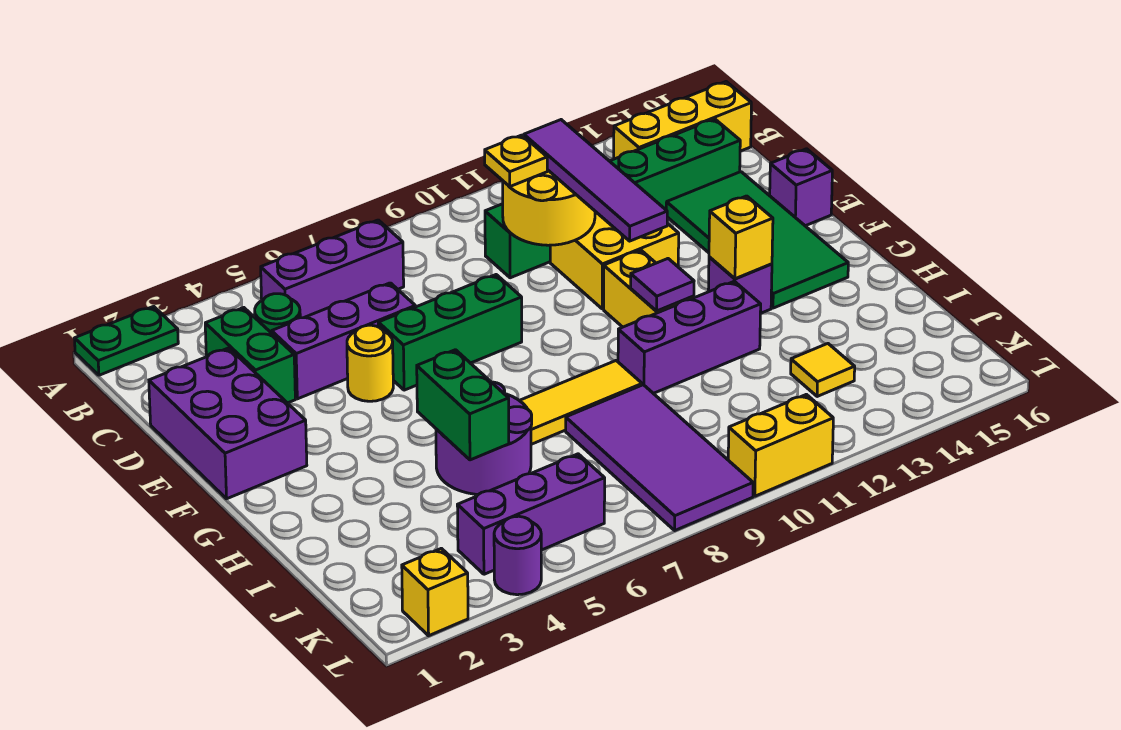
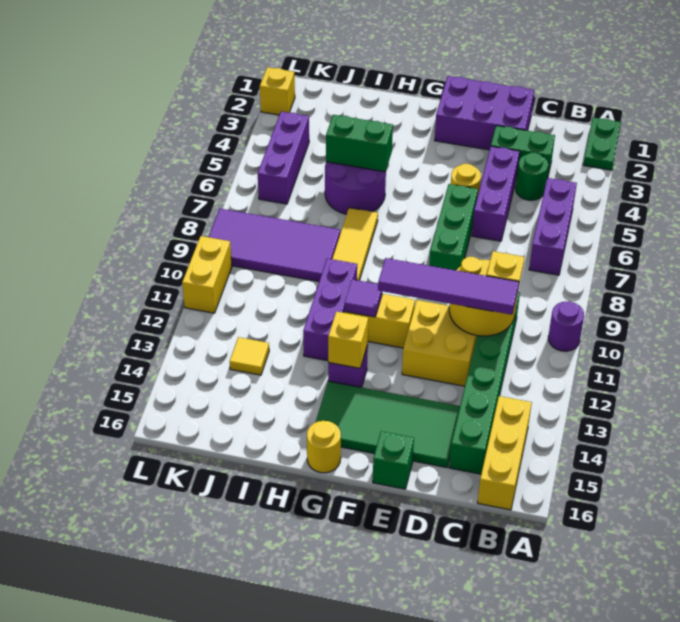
purple 1x1 brick [770,149,832,226] -> green 1x1 brick [373,431,414,489]
none -> yellow 1x1 round brick [307,421,341,473]
purple 1x1 round brick [494,516,541,595] -> purple 1x1 round brick moved to [548,301,584,351]

